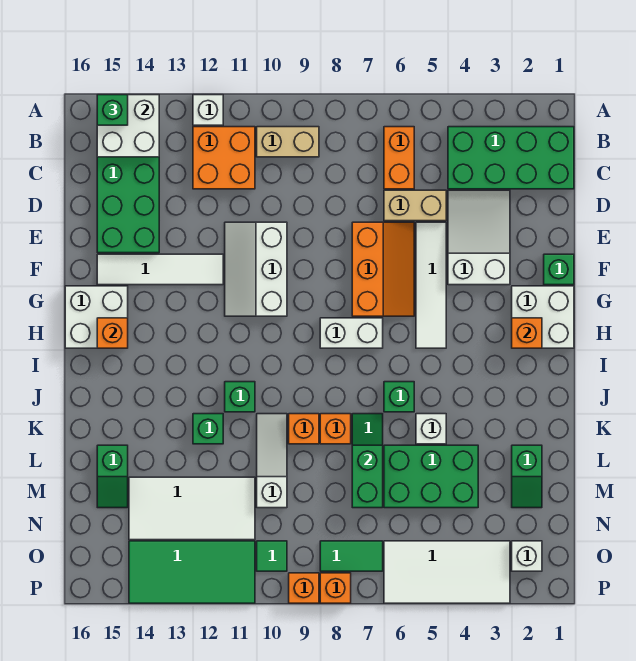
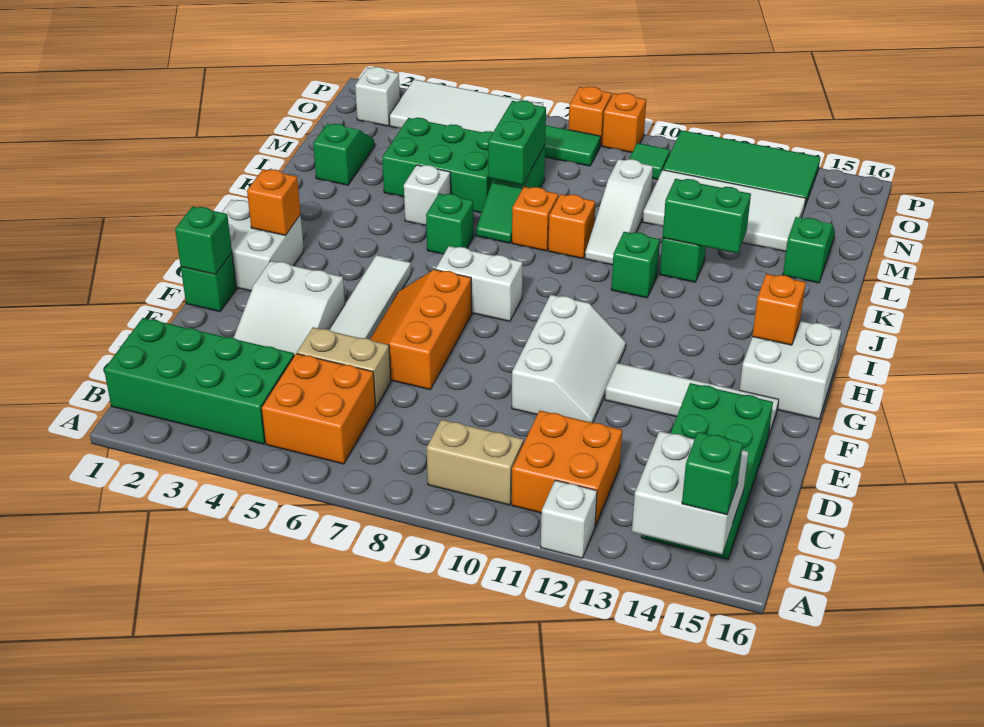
orange 1x2 brick [384,127,414,189] -> orange 2x2 brick [262,354,375,464]
none -> green 1x1 brick [175,207,232,275]
none -> green 1x2 brick [662,179,751,253]

